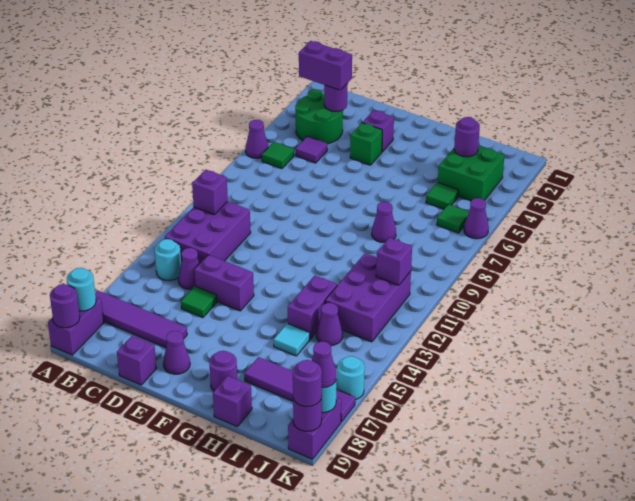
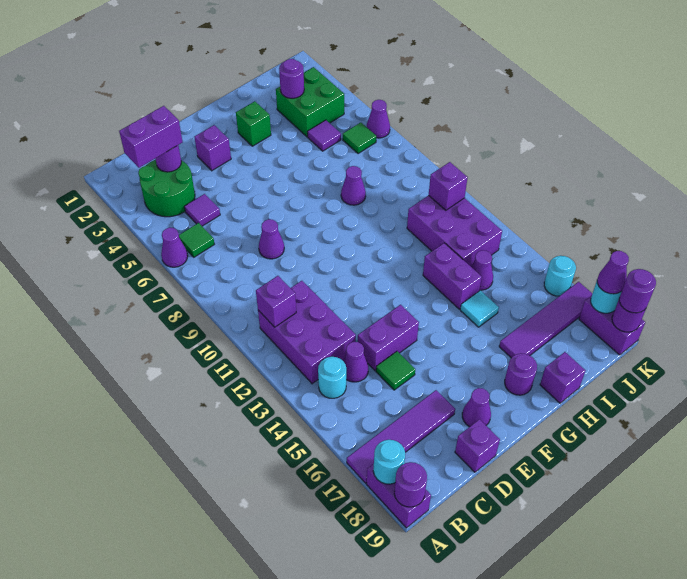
none -> purple 1x1 cone [259,219,284,259]
green 1x1 brick [350,123,382,165] -> green 1x1 brick moved to [236,101,271,146]
green 1x1 tile [426,182,459,209] -> purple 1x1 tile [307,120,341,151]

